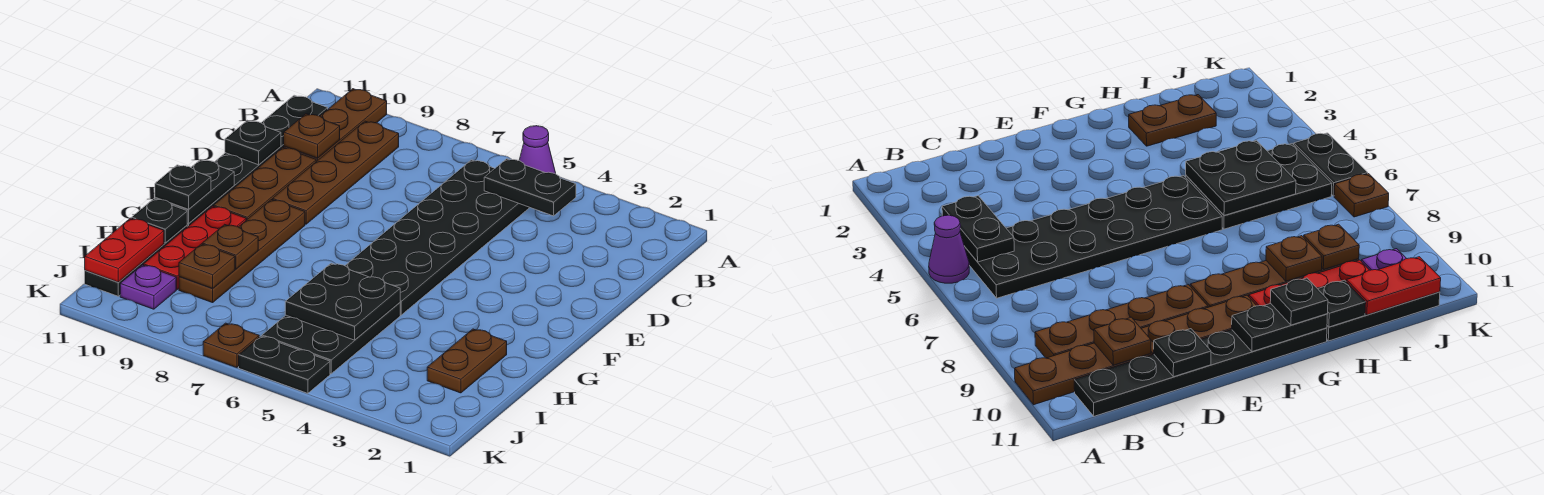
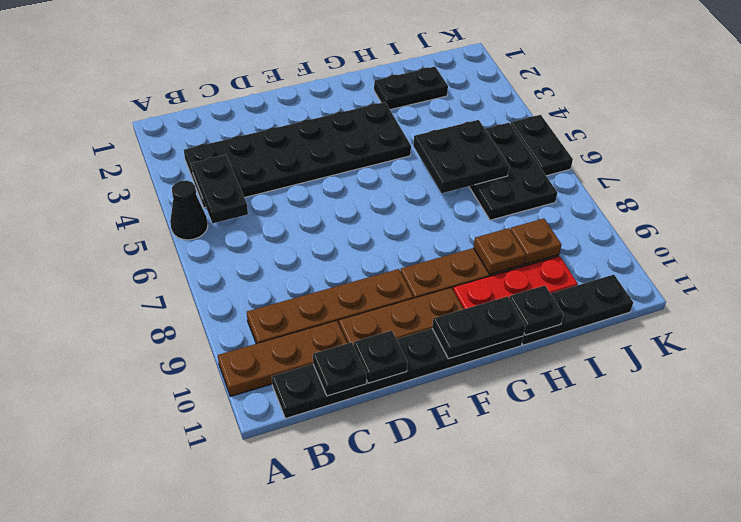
purple 1x1 cone [519,126,556,174] -> black 1x1 cone [170,180,208,240]
black 2x6 plate [345,160,530,315] -> black 2x6 plate moved to [184,102,411,208]
brown 1x1 plate [284,114,340,158] -> none
black 1x1 plate [155,165,211,209] -> black 1x1 plate moved to [313,342,366,396]
brown 1x2 plate [427,329,507,393] -> black 1x2 plate [374,67,448,110]
black 2x3 plate [262,303,400,374] -> black 2x3 plate turned to [469,123,557,220]
red 1x2 plate [85,218,164,282] -> none
purple 1x1 plate [120,265,176,309] -> none
brown 1x1 plate [203,323,259,368] -> none

